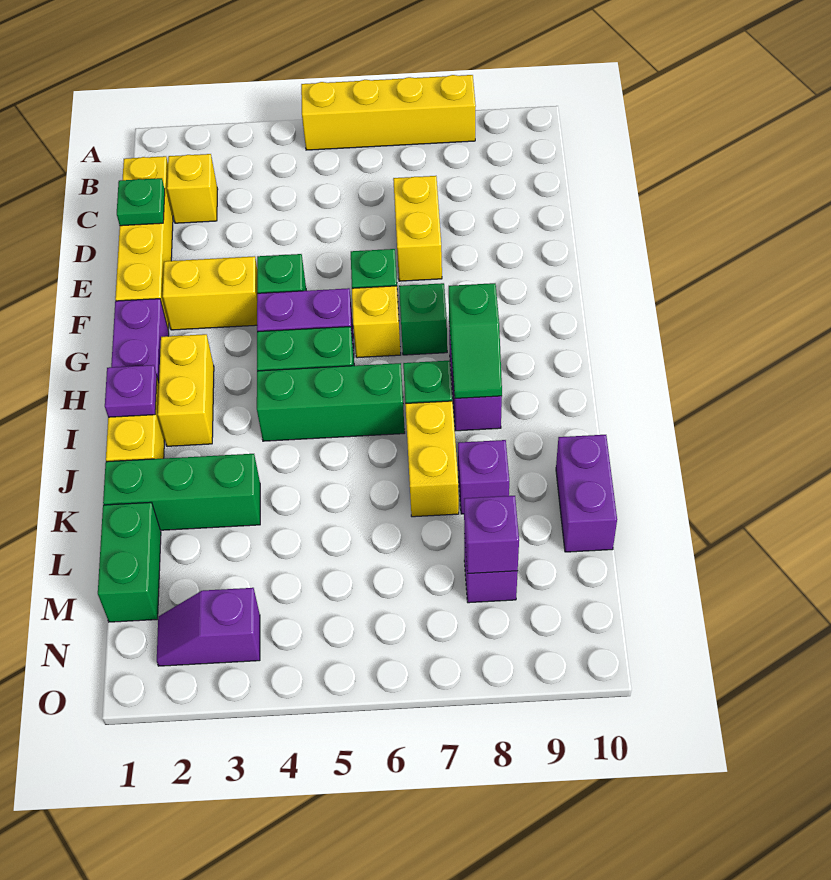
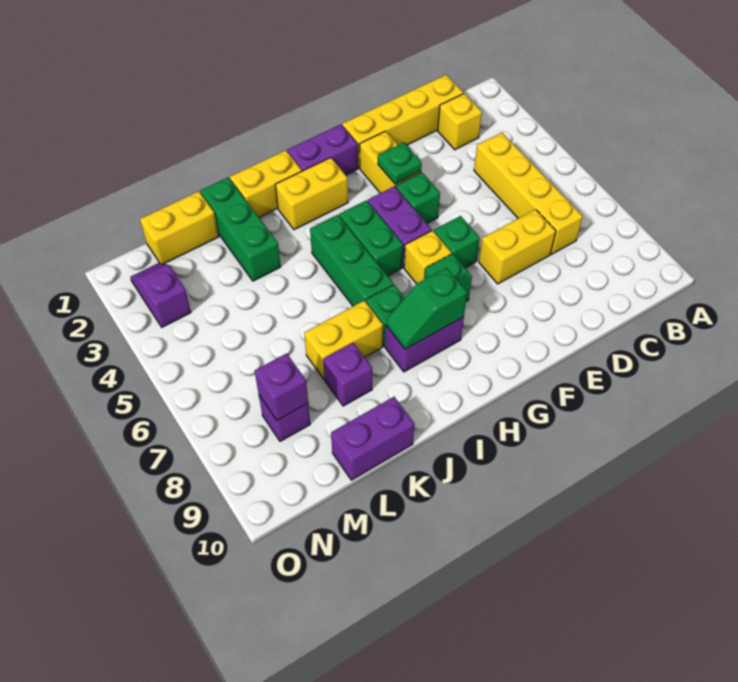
yellow 1x4 brick [301,75,476,150] -> yellow 1x4 brick moved to [474,133,583,254]
green 1x1 plate [117,178,165,226] -> green 1x1 plate moved to [378,143,422,184]
purple 1x1 plate [105,365,157,417] -> none
green 1x2 brick [98,502,161,622] -> yellow 1x2 brick [140,191,219,264]

